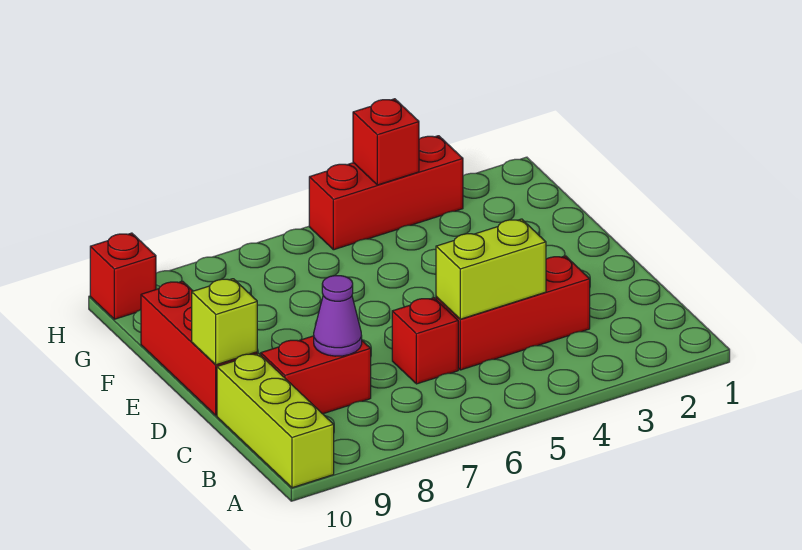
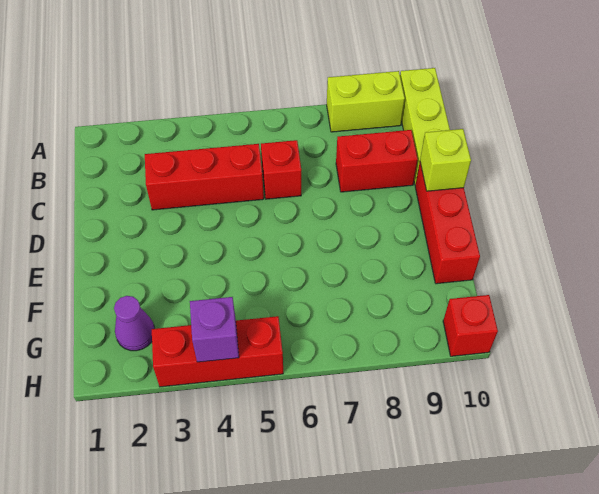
lime 1x2 brick [436,219,546,319] -> lime 1x2 brick moved to [327,71,405,132]
purple 1x1 cone [314,276,362,356] -> purple 1x1 cone moved to [114,296,155,351]
red 1x1 brick [353,99,419,185] -> purple 1x1 brick [190,297,239,362]

